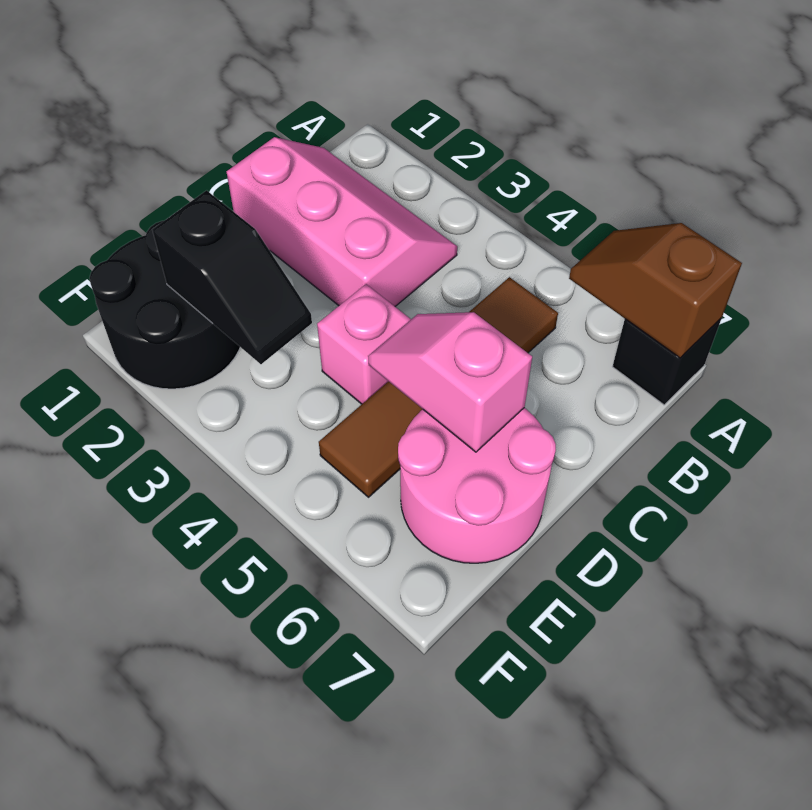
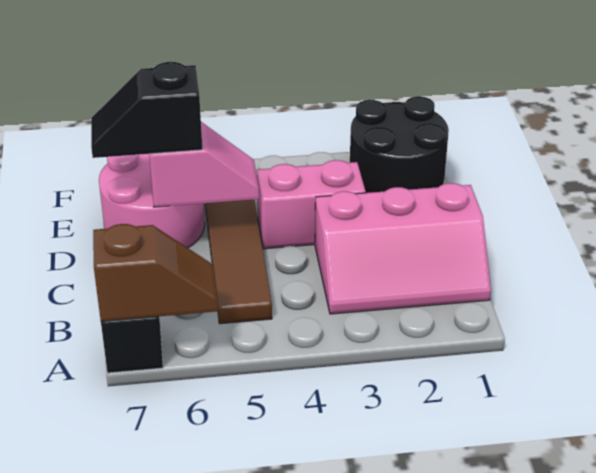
pink 1x1 brick [317,284,411,404] -> pink 1x2 brick [257,160,366,249]
black 1x2 slope [152,190,312,364] -> black 1x2 slope moved to [91,62,202,158]

